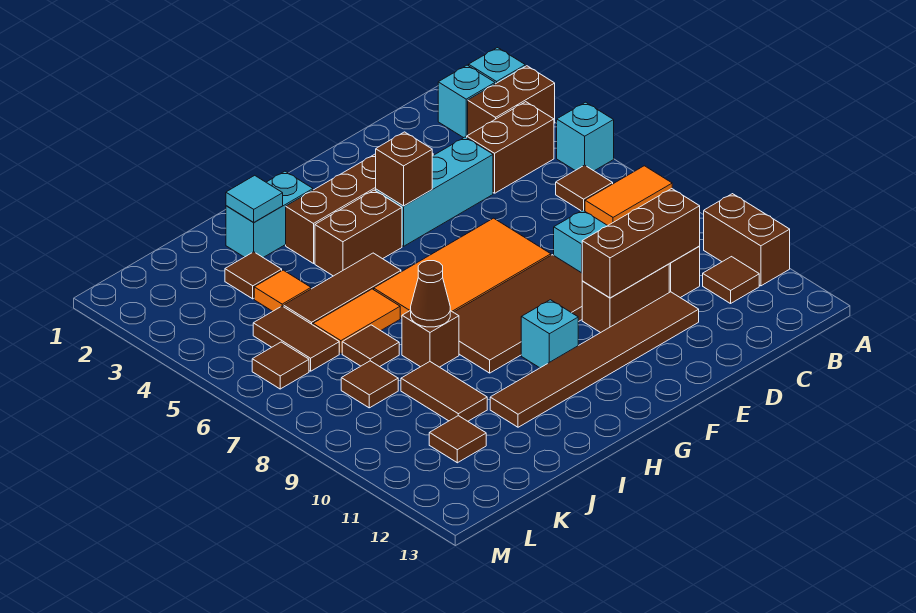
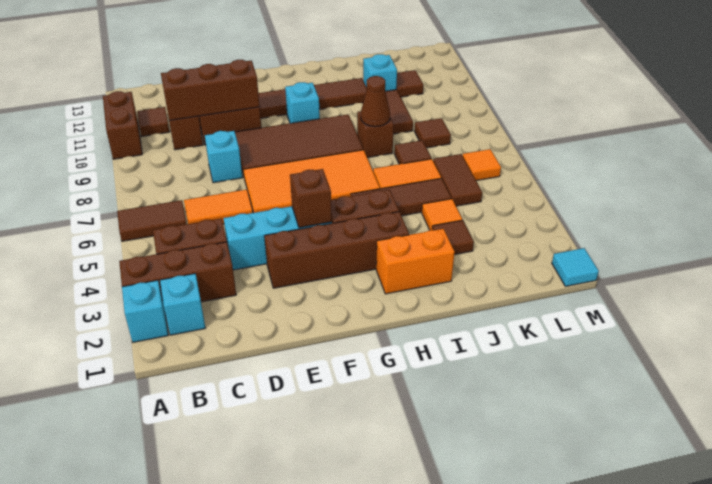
brown 1x2 brick [468,66,555,135] -> brown 1x3 brick [119,242,236,302]
cyan 1x1 brick [557,102,614,171] -> cyan 1x1 brick moved to [363,54,397,91]
orange 1x2 tile [585,166,672,225] -> orange 1x2 tile moved to [184,190,253,224]
brown 1x1 tile [556,165,613,211] -> brown 1x2 tile [117,200,186,241]
cyan 1x2 brick [226,171,313,258] -> orange 1x2 brick [376,229,455,294]
cyan 1x1 tile [226,175,283,222] -> cyan 1x1 tile moved to [552,248,599,286]
brown 1x1 tile [252,342,309,389] -> orange 1x1 tile [463,149,501,181]

